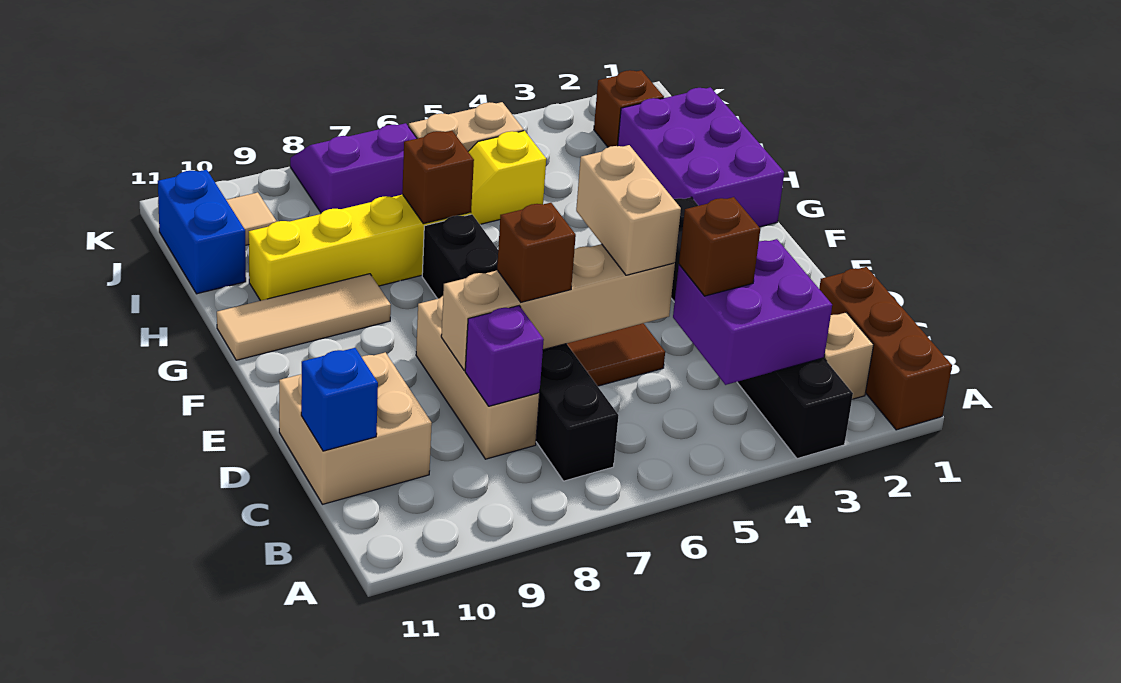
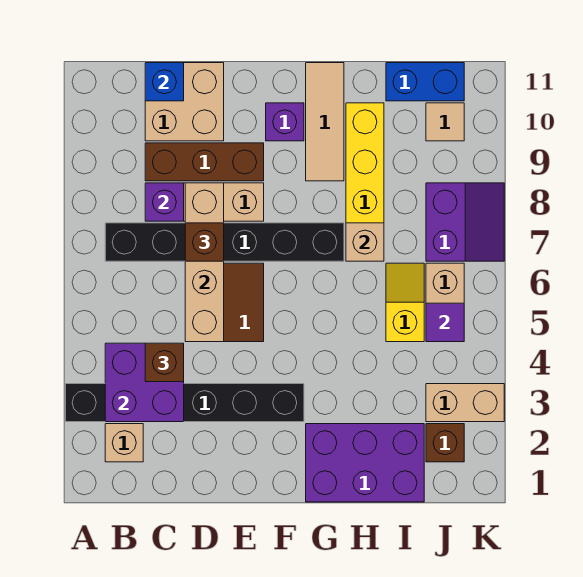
brown 1x3 brick [819,267,952,430] -> brown 1x3 brick moved to [145,143,264,181]
tan 1x2 brick [576,145,681,275] -> tan 1x2 brick moved to [426,384,504,422]
none -> purple 1x1 brick [266,103,304,141]
brown 1x1 brick [402,131,474,224] -> tan 1x1 brick [346,223,384,261]
none -> purple 1x1 tile [426,303,464,342]

